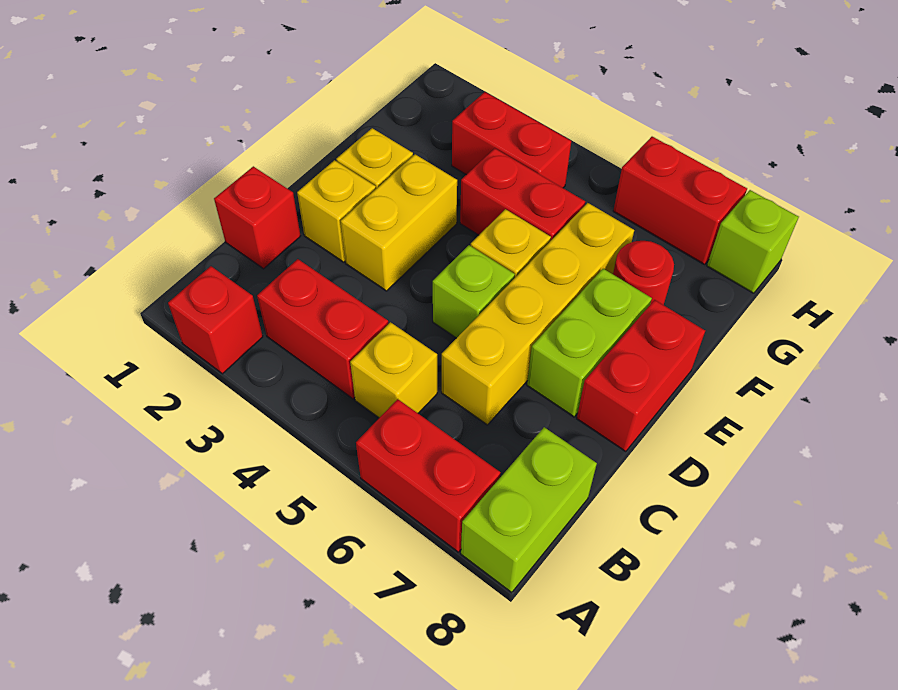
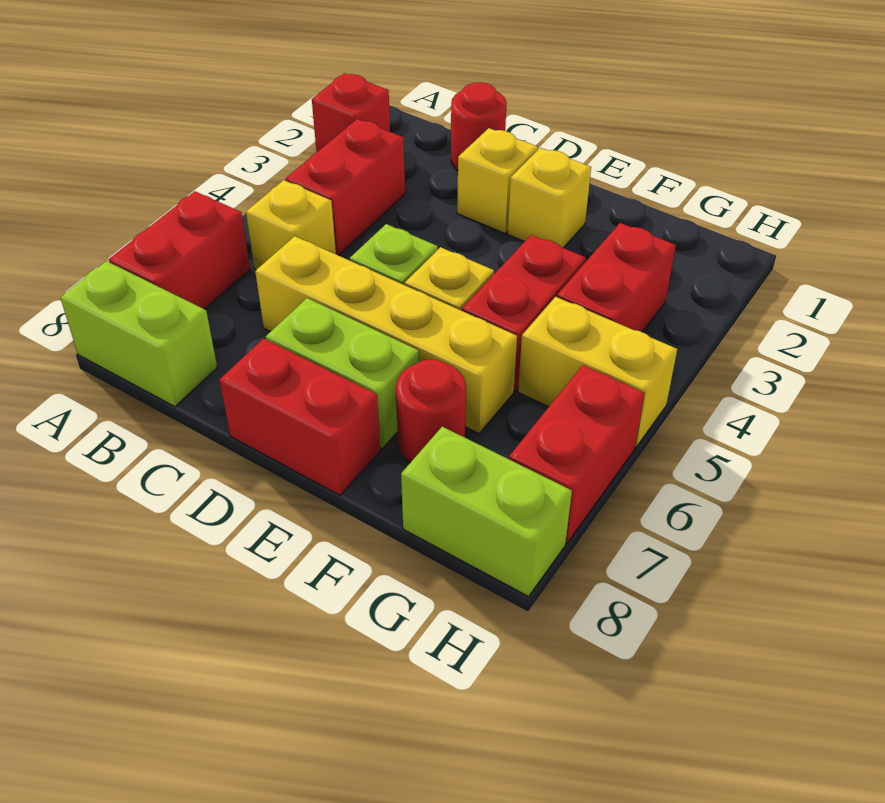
red 1x1 brick [214,166,300,269] -> red 1x1 round brick [451,83,507,170]
yellow 1x2 brick [341,154,457,291] -> yellow 1x2 brick moved to [518,297,677,447]
lime 1x1 brick [707,190,799,293] -> lime 1x2 brick [401,427,572,597]

